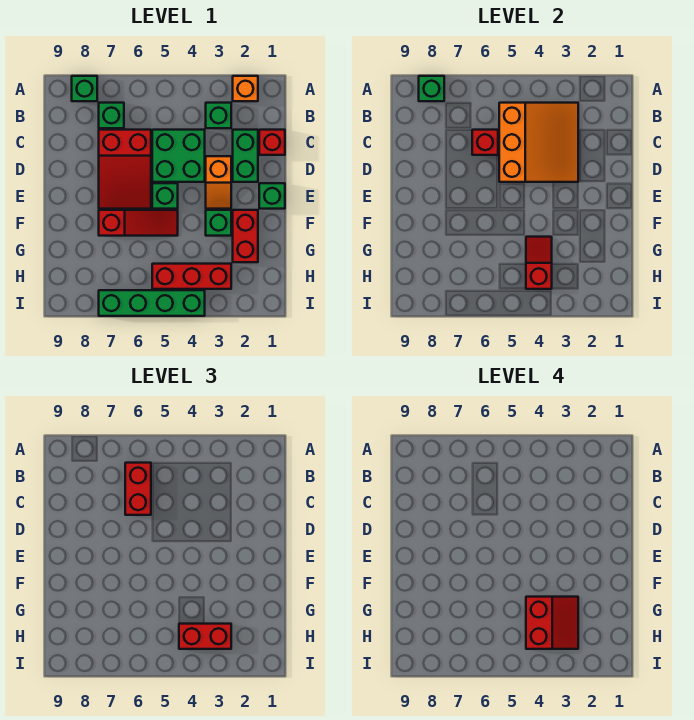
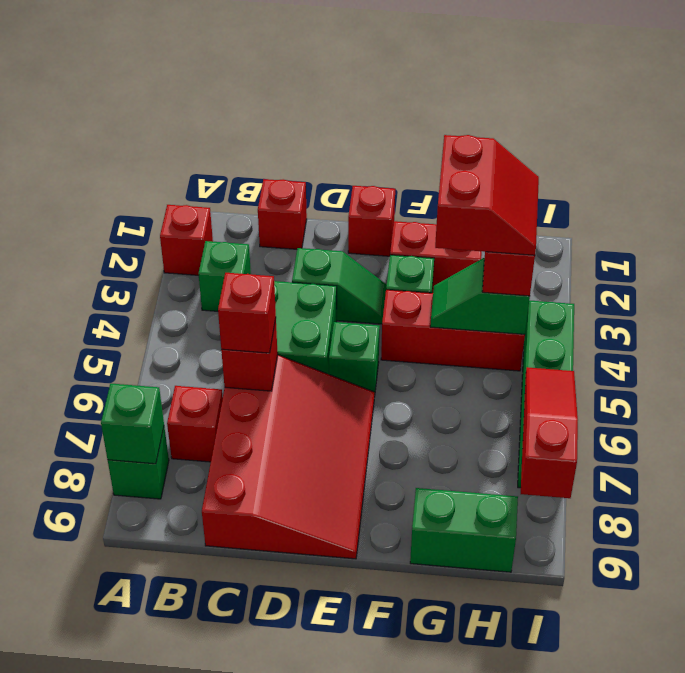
orange 1x1 brick [233,76,258,101] -> red 1x1 brick [160,205,213,275]
orange 3x3 slope [499,103,578,182] -> none
red 1x2 brick [125,463,151,515] -> red 1x1 brick [218,273,276,353]
green 1x1 brick [99,103,124,128] -> red 1x1 brick [167,386,223,462]
green 1x2 brick [233,130,258,182] -> green 1x2 brick moved to [410,488,518,572]
red 2x3 slope [99,130,151,209] -> red 3x4 slope [202,355,375,559]
orange 1x2 slope [206,156,231,209] -> green 1x2 slope [292,248,387,324]
green 1x1 brick [259,183,285,209] -> red 1x1 brick [348,186,395,256]
red 1x3 slope [99,210,178,236] -> red 1x3 slope moved to [521,367,578,498]
red 2x2 slope [526,597,578,649] -> red 2x2 slope turned to [435,135,539,255]
red 1x2 slope [526,237,552,289] -> green 1x2 slope [430,258,530,334]
red 1x3 brick [152,264,231,289] -> red 1x3 brick turned to [381,290,525,371]

